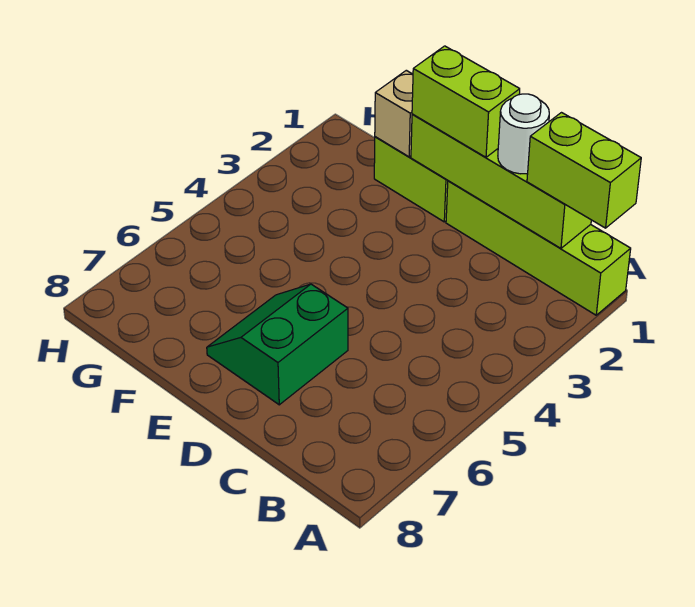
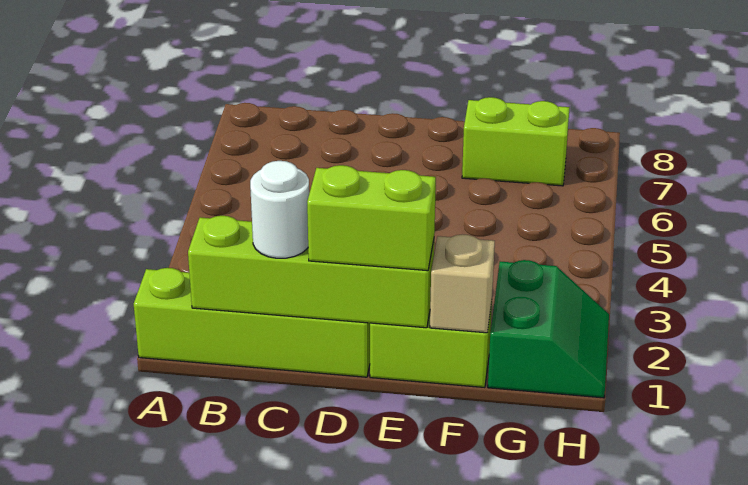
lime 1x2 brick [527,113,641,228] -> lime 1x2 brick moved to [462,97,570,186]
green 2x2 slope [207,284,348,405] -> green 2x2 slope moved to [488,260,609,398]

